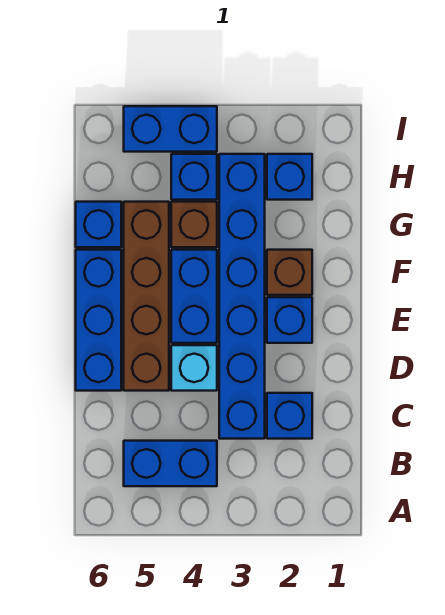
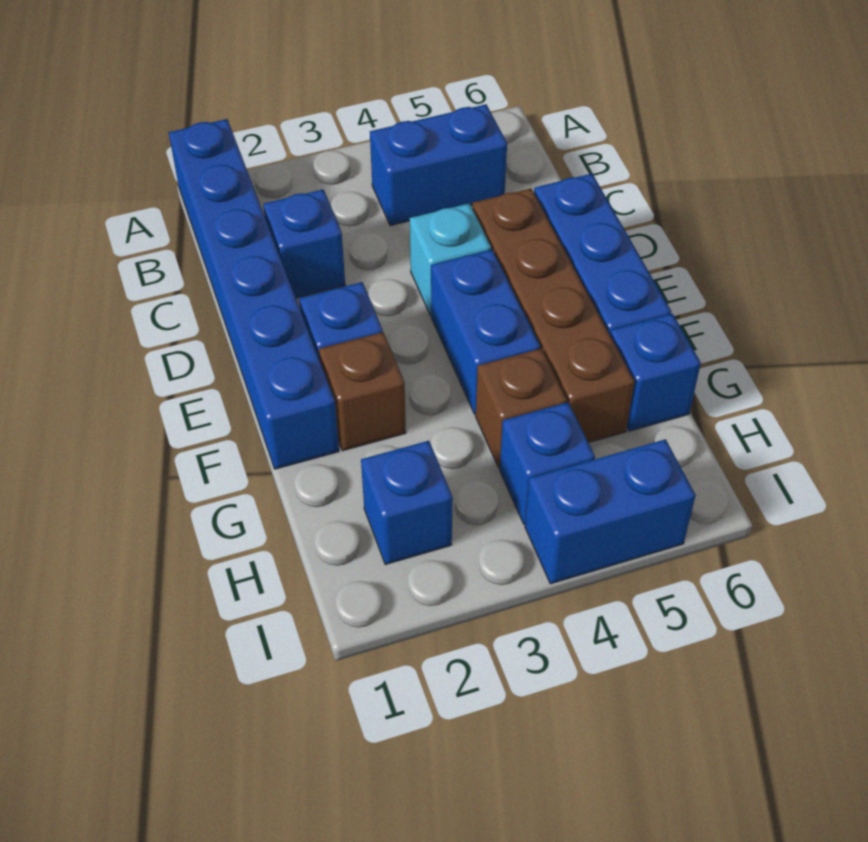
blue 1x6 brick [219,154,265,439] -> blue 1x6 brick moved to [169,119,339,469]

